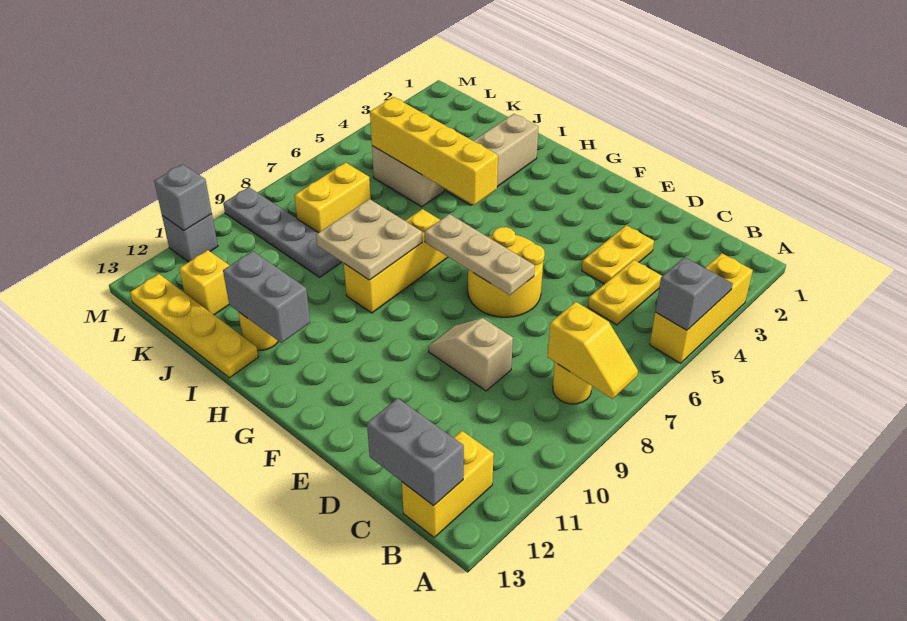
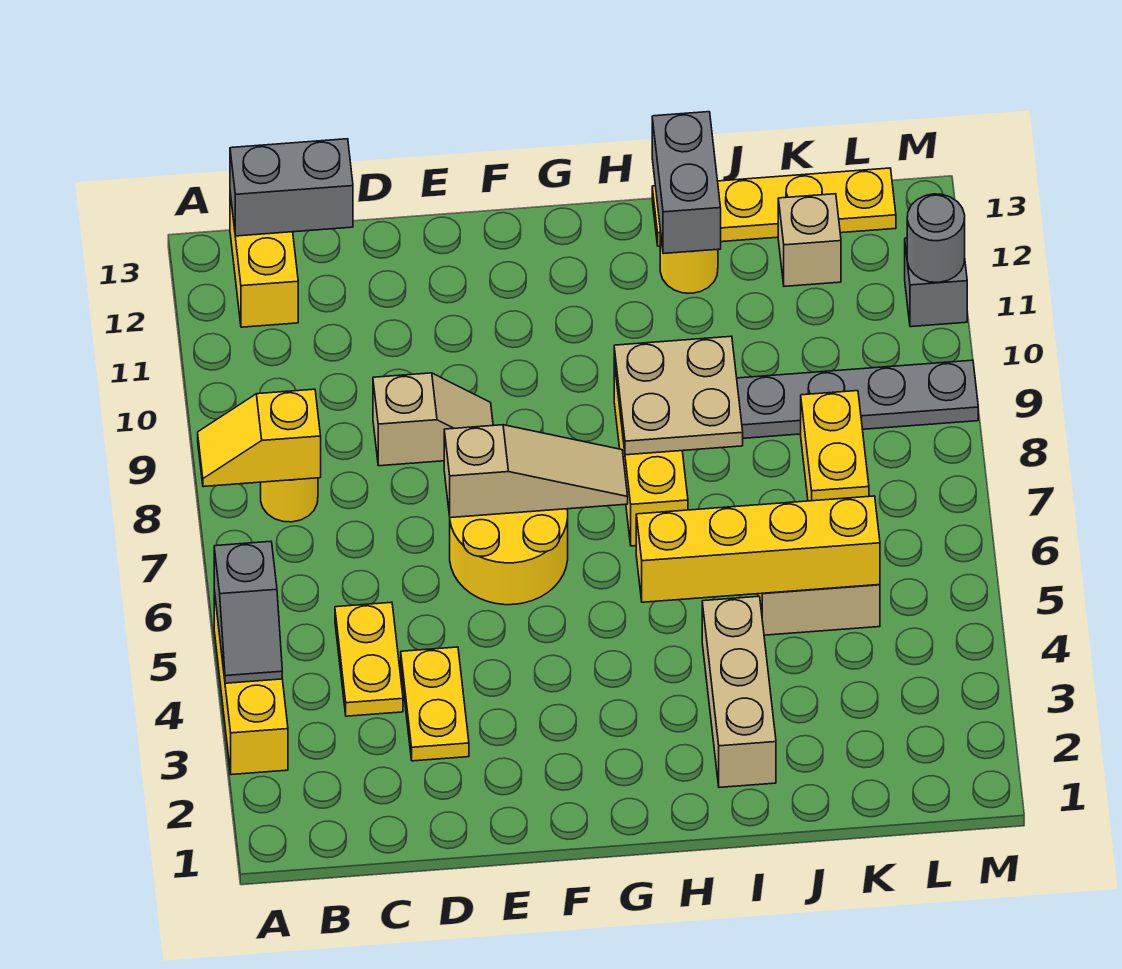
tan 1x3 plate [425,214,535,295] -> tan 1x3 slope [444,425,628,518]
grey 1x2 brick [223,251,310,343] -> grey 1x2 brick turned to [652,112,721,254]
yellow 1x1 brick [179,250,230,315] -> tan 1x1 brick [778,194,841,286]
grey 1x1 brick [154,164,212,230] -> grey 1x1 round brick [907,194,965,282]

